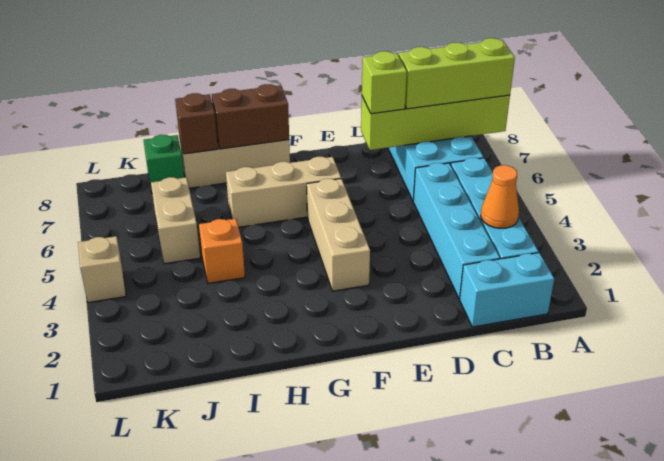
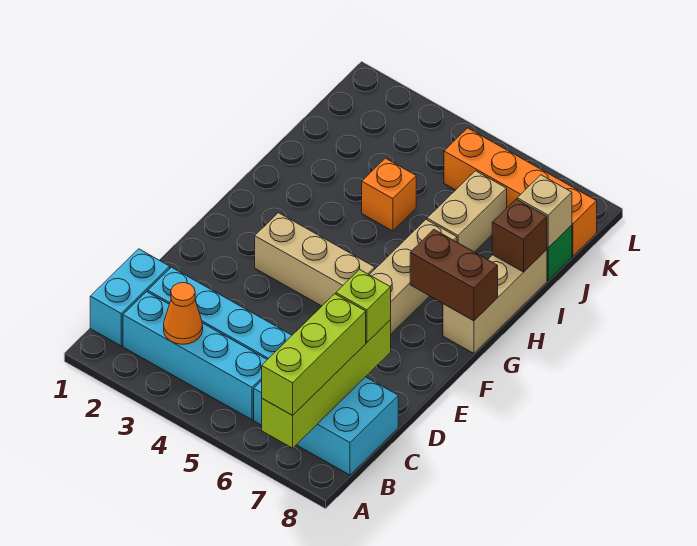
brown 1x2 brick [212,84,289,149] -> brown 1x2 brick turned to [410,230,498,321]
tan 1x2 brick [151,177,200,264] -> tan 1x2 brick turned to [427,171,507,252]
none -> orange 1x4 brick [444,128,597,256]
tan 1x1 brick [78,236,126,303] -> tan 1x1 brick moved to [517,175,572,248]

